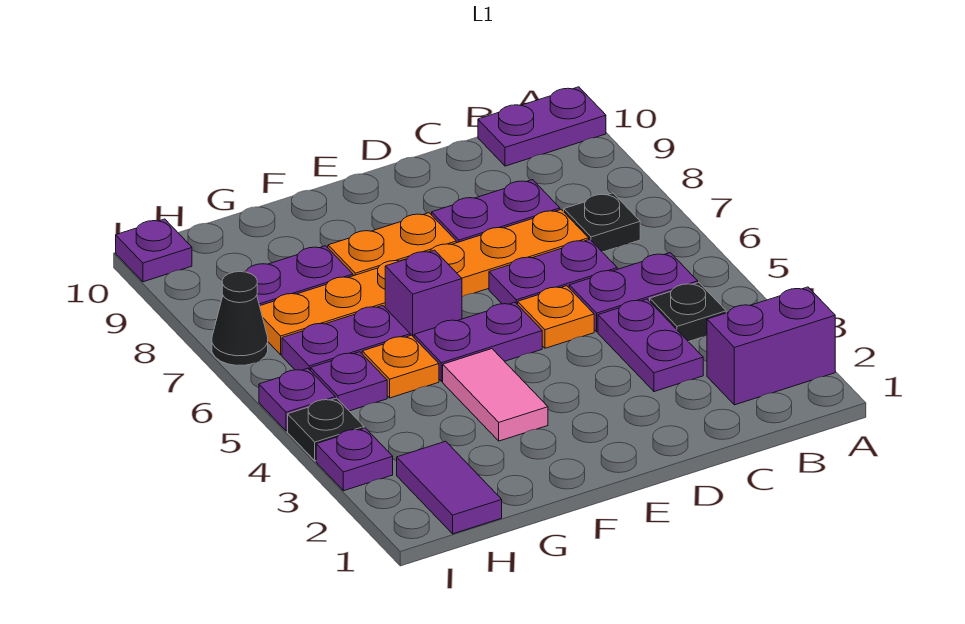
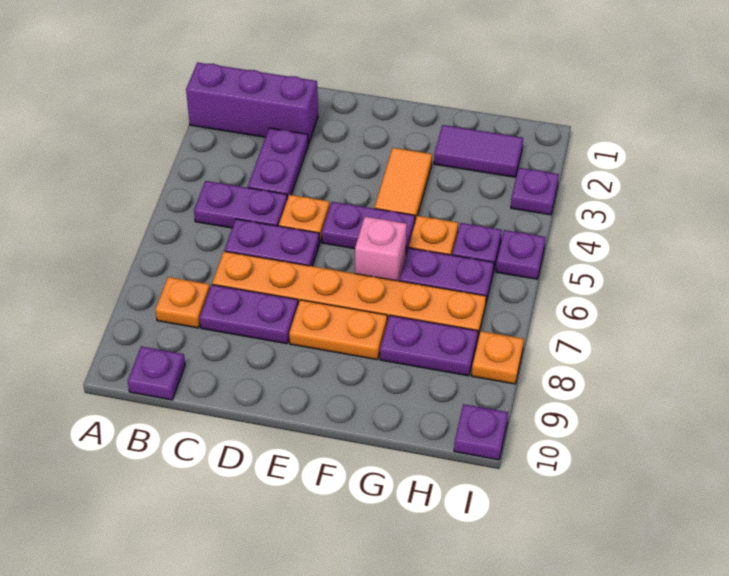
purple 1x2 brick [707,287,835,405] -> purple 1x3 brick [186,62,318,144]
purple 1x2 plate [478,87,606,166] -> purple 1x1 plate [128,346,185,400]
black 1x1 plate [650,283,726,342] -> none
black 1x1 plate [564,193,640,252] -> none
none -> orange 1x1 plate [155,277,210,328]
pink 1x2 tile [443,349,548,441] -> orange 1x2 tile [375,148,432,221]
purple 1x1 brick [385,250,462,337] -> pink 1x1 brick [355,217,407,281]
purple 1x2 tile [397,441,502,534] -> purple 1x2 tile turned to [434,125,523,177]
black 1x1 plate [288,398,364,461] -> none
black 1x1 cone [212,272,268,366] -> none
none -> orange 1x1 plate [471,331,524,384]

